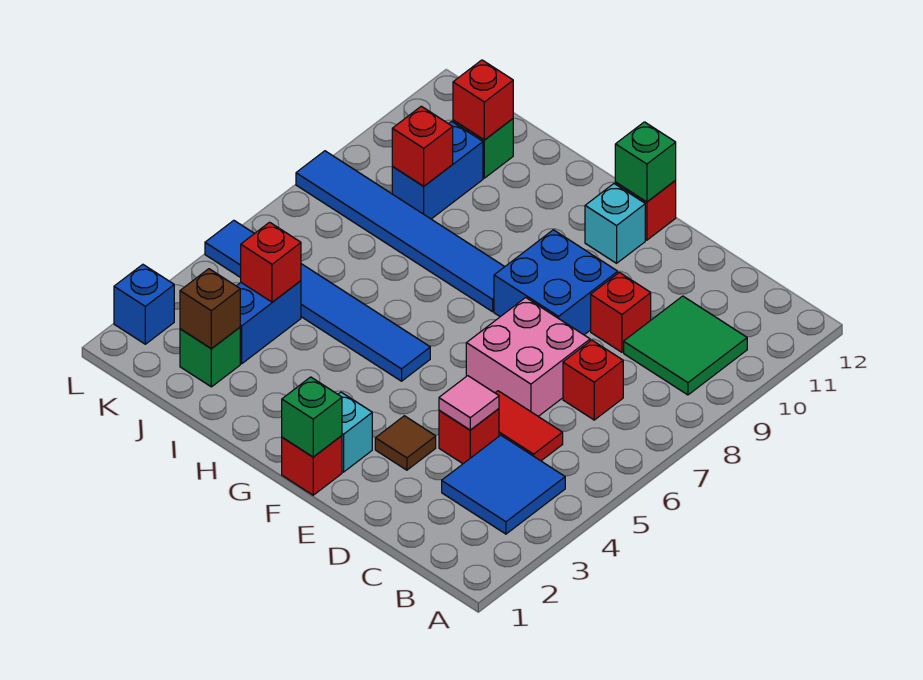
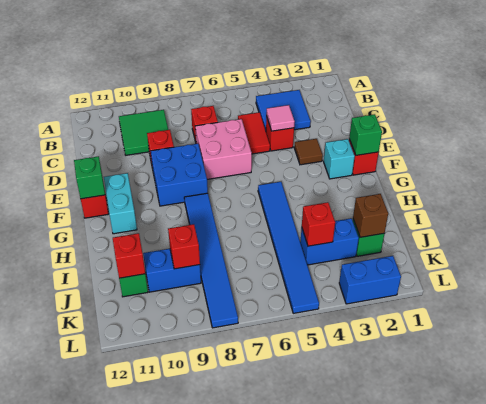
cyan 1x1 brick [585,184,645,263] -> cyan 1x2 brick [104,173,137,234]
blue 1x1 brick [114,264,174,344] -> blue 1x2 brick [339,256,401,304]

